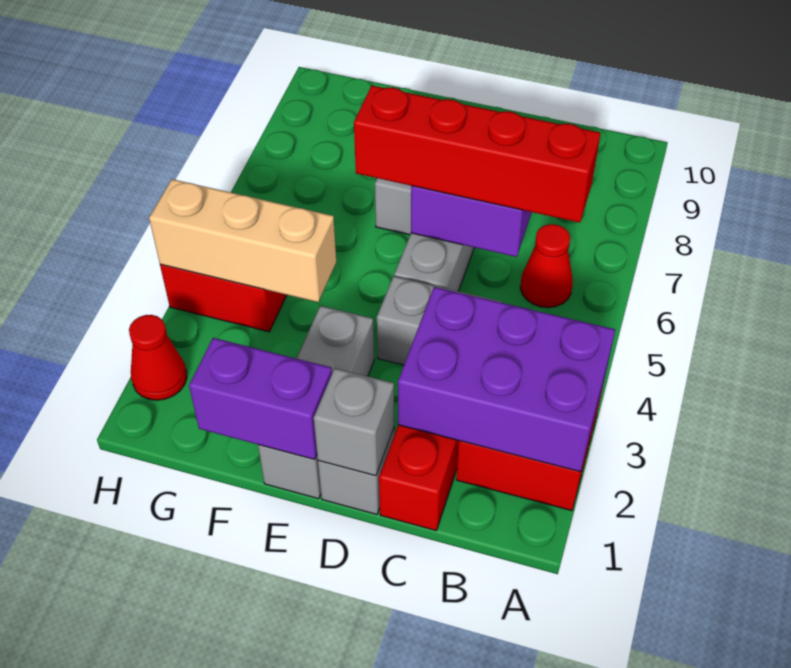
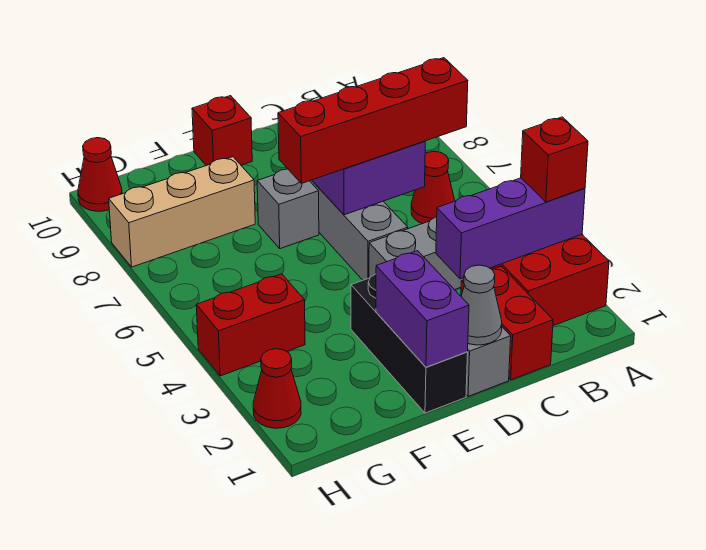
purple 2x3 brick [398,287,615,472] -> purple 1x3 brick [436,178,585,279]
none -> red 1x1 brick [521,117,588,202]
grey 1x1 brick [314,368,394,476] -> grey 1x1 cone [461,265,502,345]
grey 1x3 brick [258,306,374,499] -> black 1x3 brick [351,274,468,413]
purple 1x2 brick [189,338,332,459] -> purple 1x2 brick turned to [376,251,469,367]
none -> red 1x1 brick [192,96,252,166]
tan 1x3 brick [149,179,336,302] -> tan 1x3 brick moved to [109,157,255,267]
none -> red 1x1 cone [78,138,122,211]

